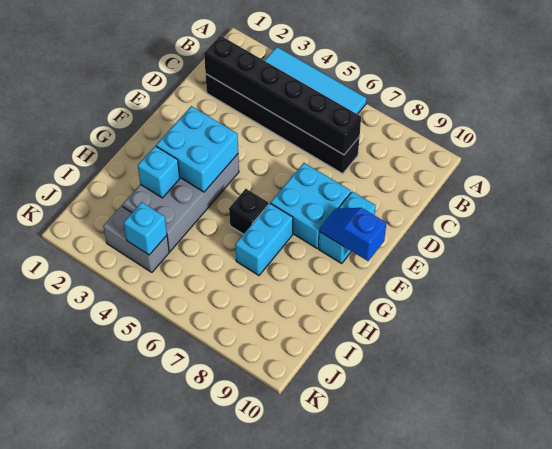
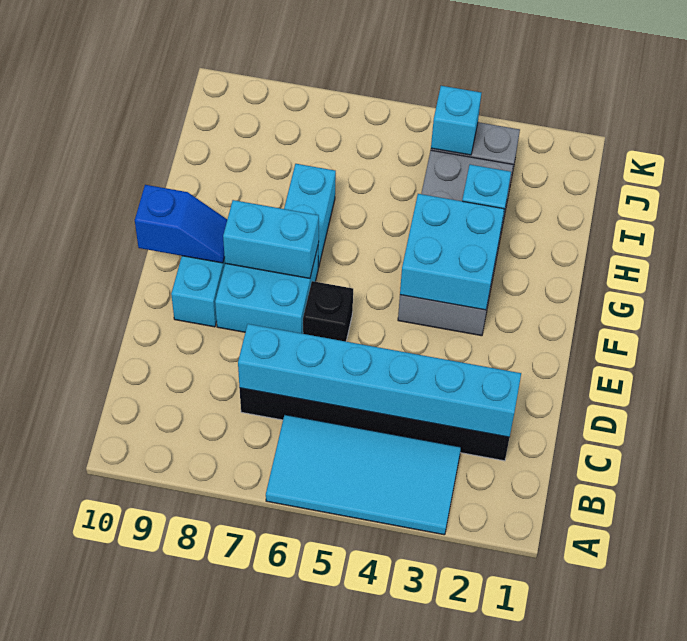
black 1x6 brick [204,36,361,155] -> cyan 1x6 brick [238,324,521,437]
none -> cyan 1x2 brick [223,200,319,278]
black 1x1 brick [229,189,269,234] -> black 1x1 brick moved to [303,281,353,342]

